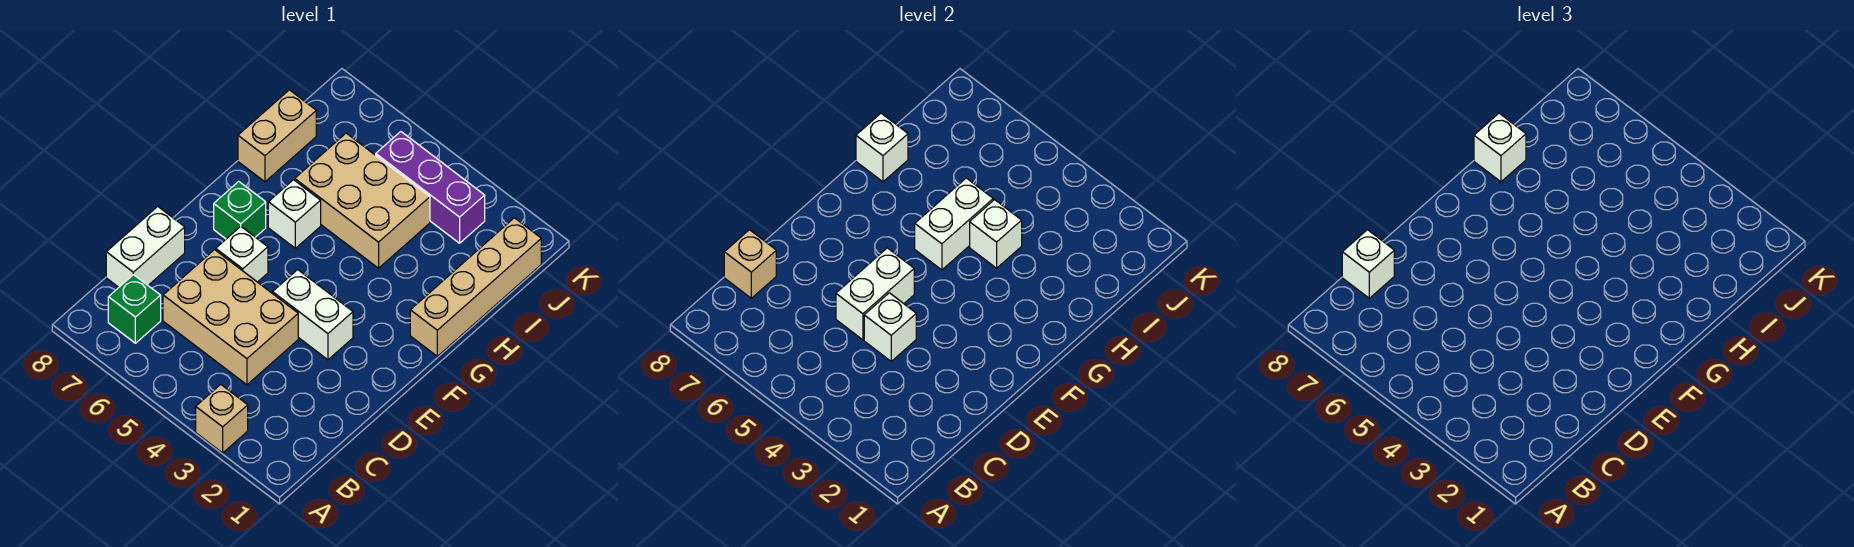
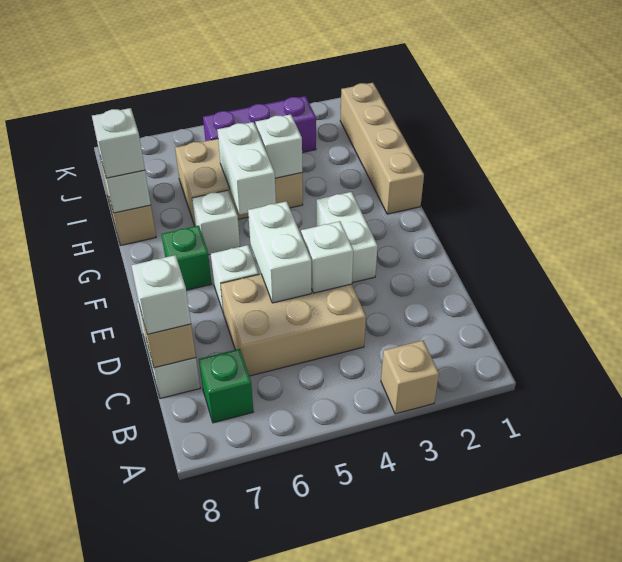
white 1x2 brick [273,270,353,360] -> white 1x2 brick turned to [316,192,378,283]

